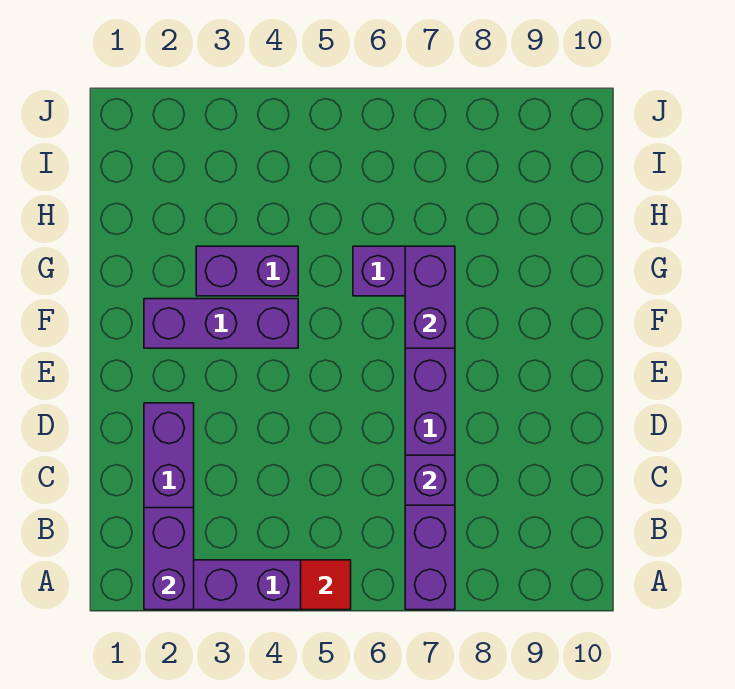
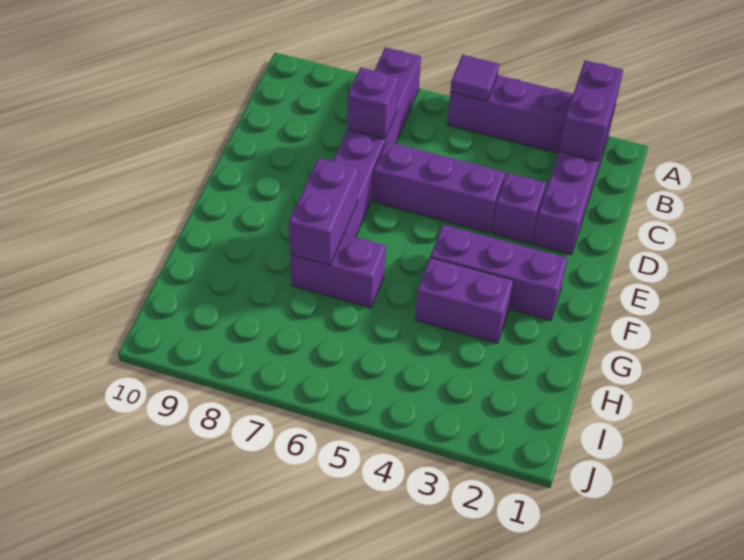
red 1x1 tile [301,560,351,610] -> purple 1x1 tile [450,55,499,101]
none -> purple 1x1 brick [492,173,546,244]
none -> purple 1x3 brick [373,141,505,233]

